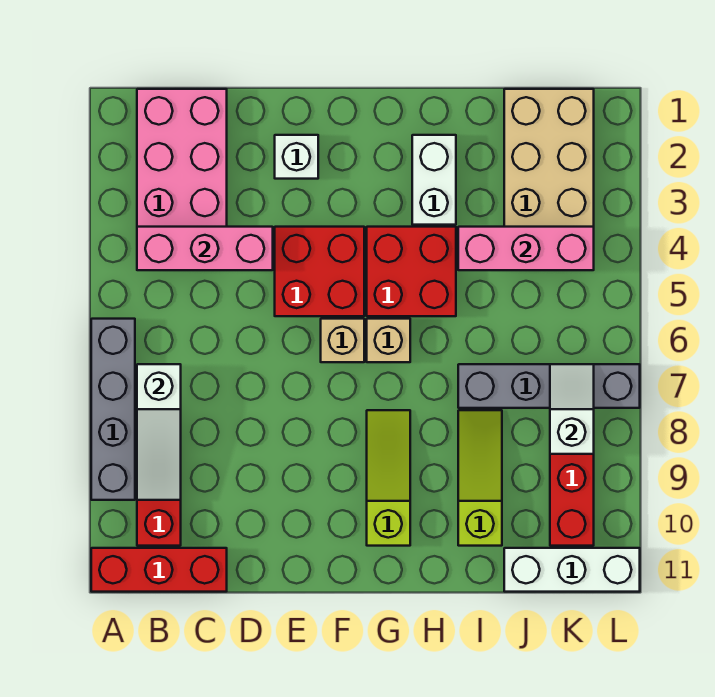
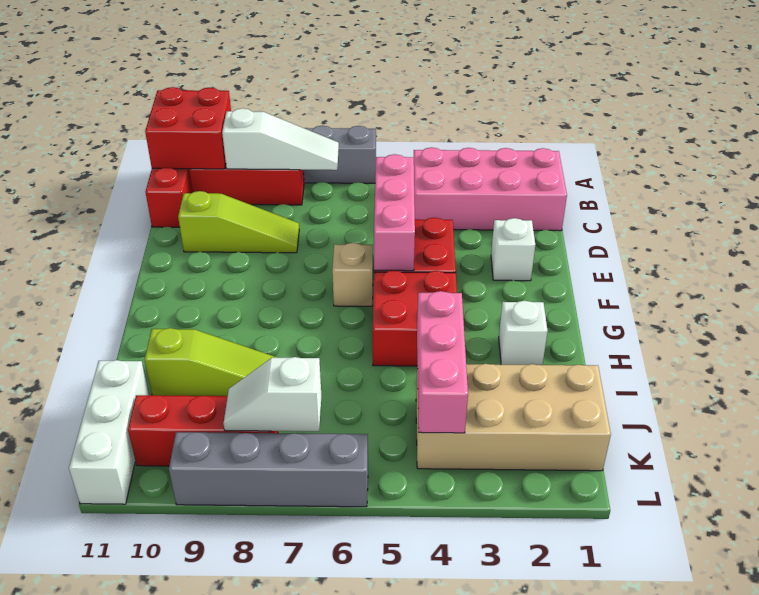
none -> red 2x2 brick [145,87,231,169]
pink 1x3 brick [137,227,273,270] -> pink 1x3 brick moved to [374,154,415,271]
white 1x3 slope [137,364,181,500] -> white 1x3 slope turned to [222,108,339,170]
tan 1x1 brick [367,319,410,362] -> none
lime 1x3 slope [367,410,410,546] -> lime 1x3 slope moved to [178,191,299,253]
white 1x2 brick [412,135,456,225] -> white 1x1 brick [499,301,548,365]
grey 1x4 brick [458,364,640,408] -> grey 1x4 brick turned to [169,432,368,507]
white 1x2 slope [550,364,594,454] -> white 1x2 slope turned to [224,357,322,431]

